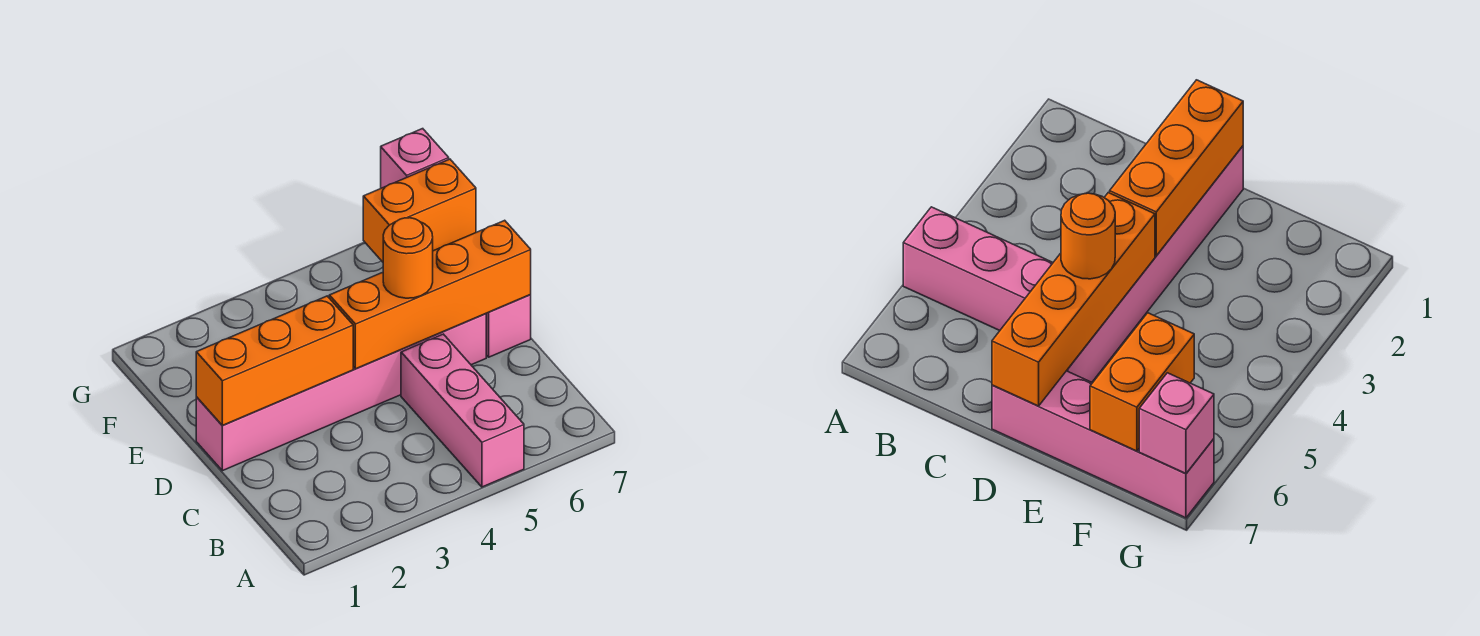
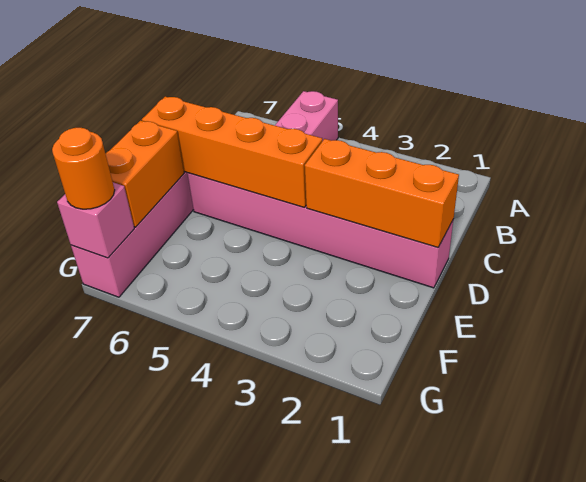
orange 1x1 round brick [383,218,433,298] -> orange 1x1 round brick moved to [52,128,115,209]
orange 1x2 brick [363,159,476,262] -> orange 1x2 brick turned to [106,121,184,227]

